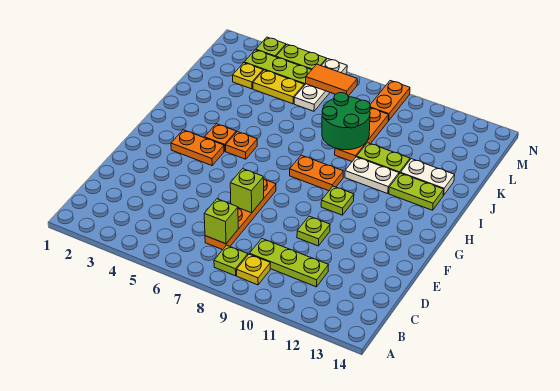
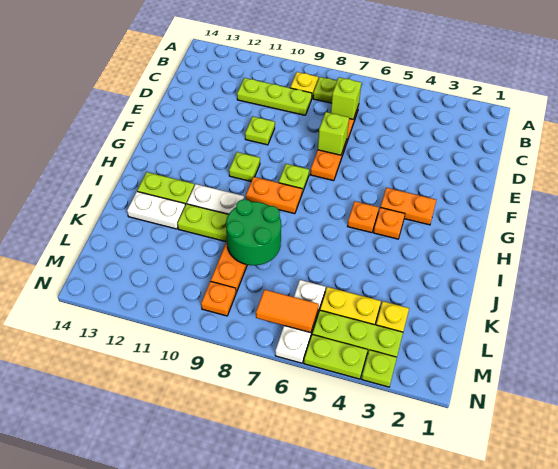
none -> lime 1x1 plate [279,164,309,193]
orange 1x2 plate [370,81,410,120] -> orange 1x1 plate [201,281,236,316]

